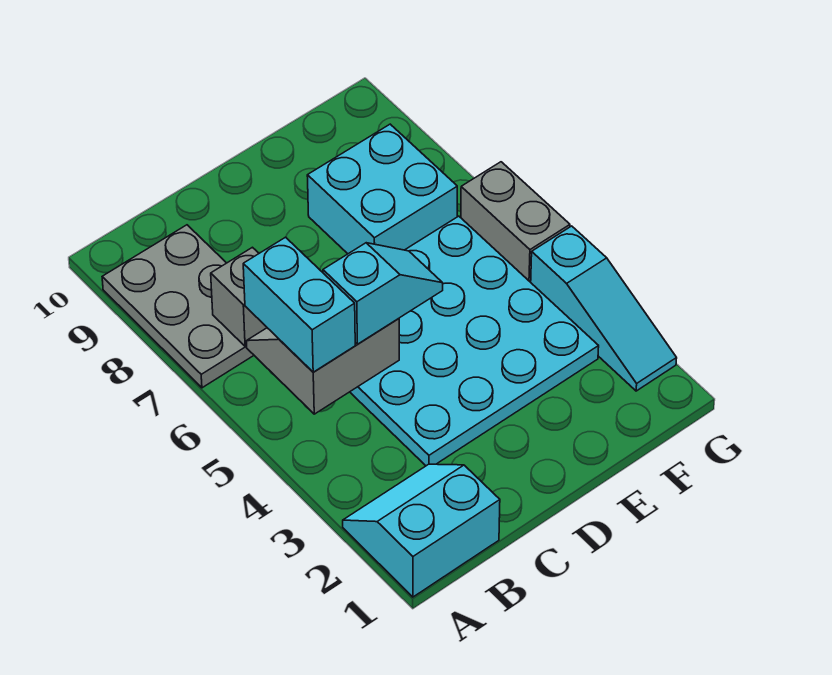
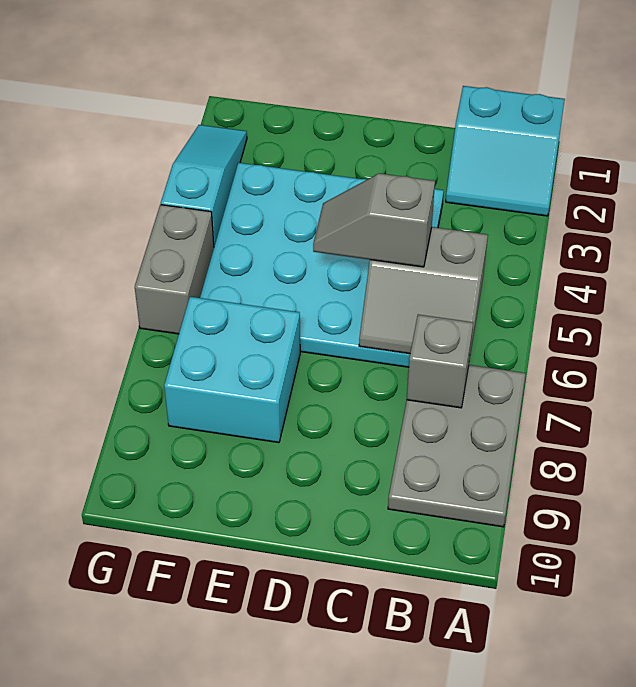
cyan 1x2 brick [243,237,355,372] -> none
cyan 1x2 slope [323,243,443,344] -> grey 1x2 slope [313,173,435,267]

